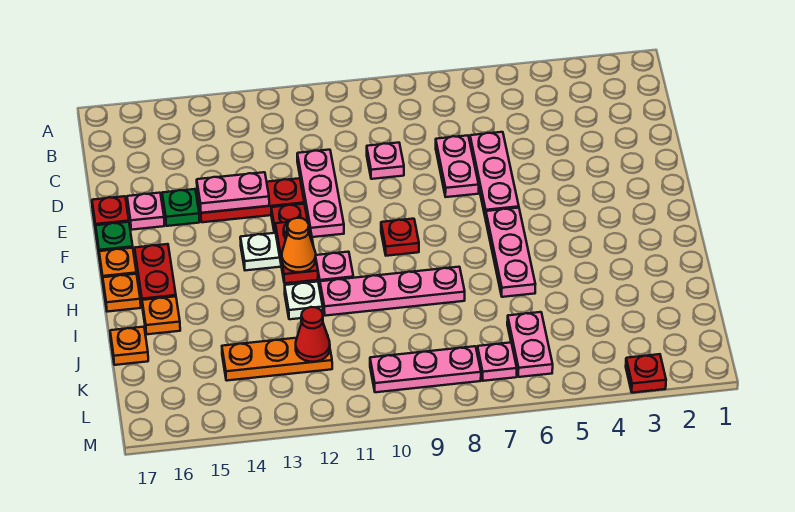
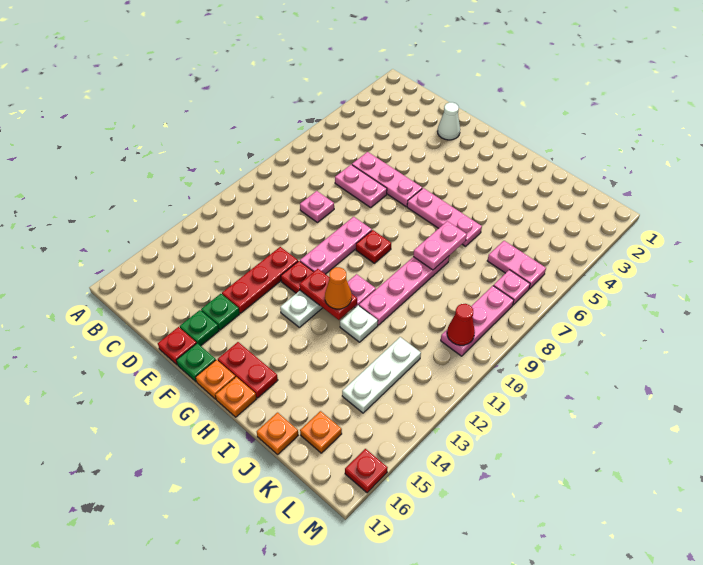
pink 1x3 plate [297,150,344,237] -> pink 1x3 plate turned to [300,217,372,274]
none -> white 1x1 cone [438,102,460,140]
pink 1x2 plate [197,172,269,213] -> pink 1x2 plate moved to [413,221,467,270]
pink 1x1 plate [127,193,164,230] -> green 1x1 plate [180,310,219,346]
orange 1x1 plate [142,296,180,334] -> orange 1x1 plate moved to [300,411,342,453]
orange 1x3 plate [222,338,332,381] -> white 1x3 plate [342,337,421,413]
red 1x1 cone [296,307,330,362] -> red 1x1 cone moved to [447,304,475,345]
red 1x1 plate [626,354,666,393] -> red 1x1 plate moved to [345,449,388,493]

